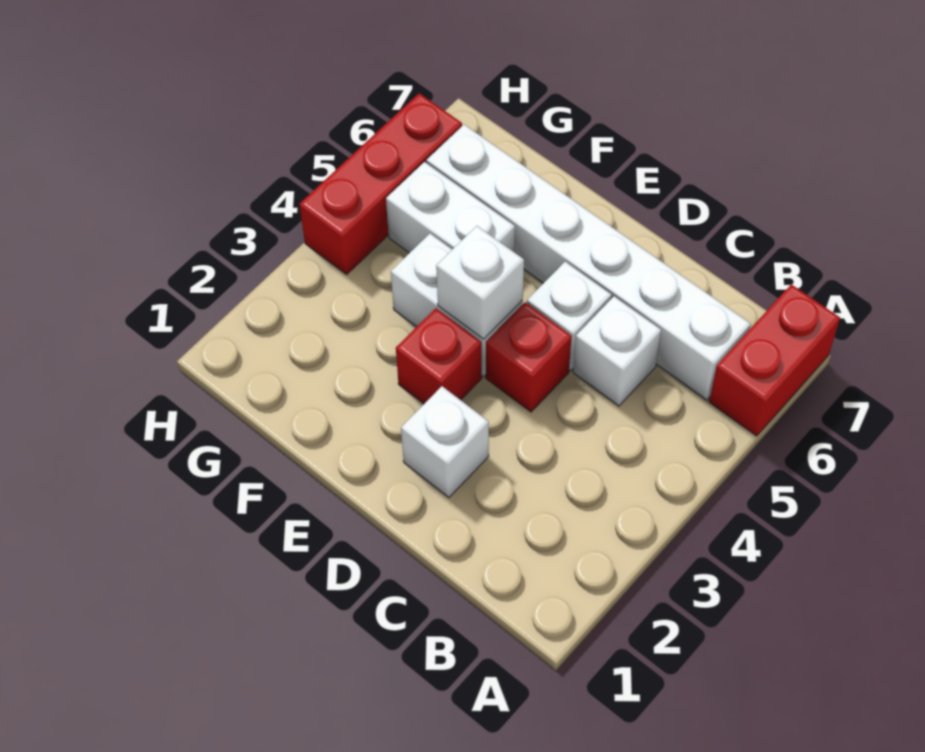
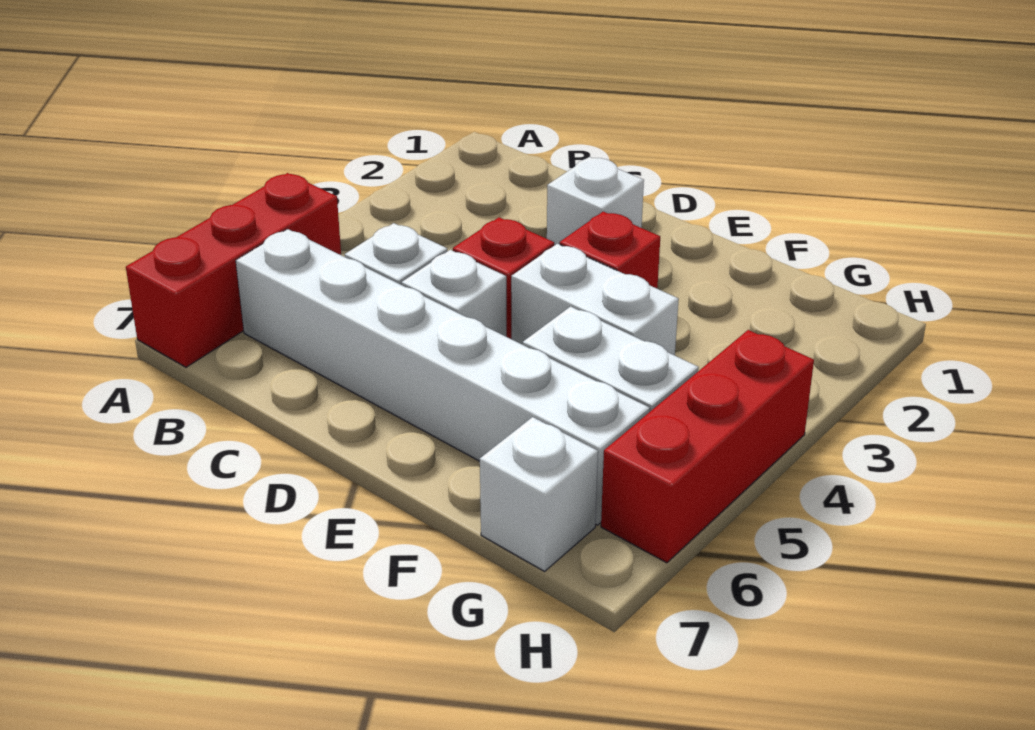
red 1x2 brick [709,284,840,436] -> red 1x3 brick [126,173,341,367]
white 1x1 brick [436,226,524,339] -> white 1x1 brick moved to [480,417,598,571]

